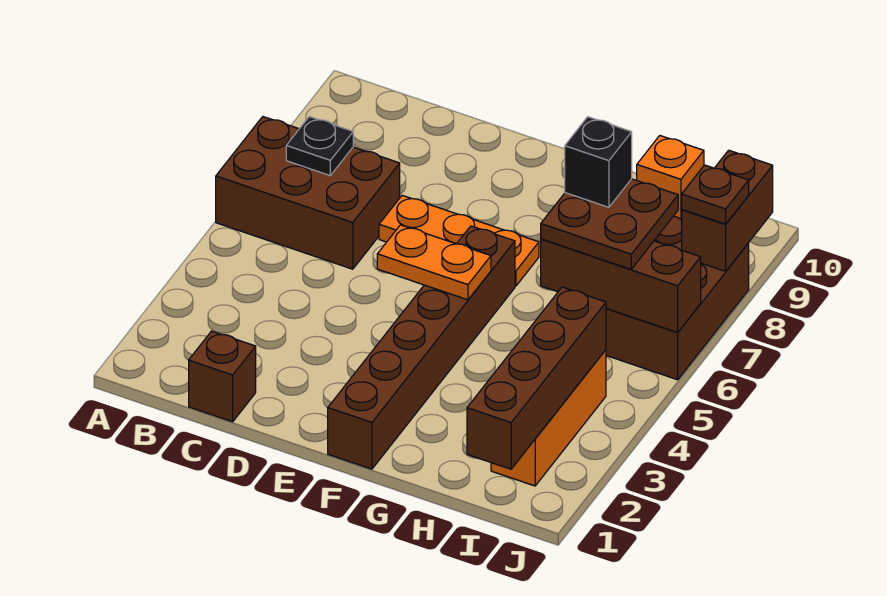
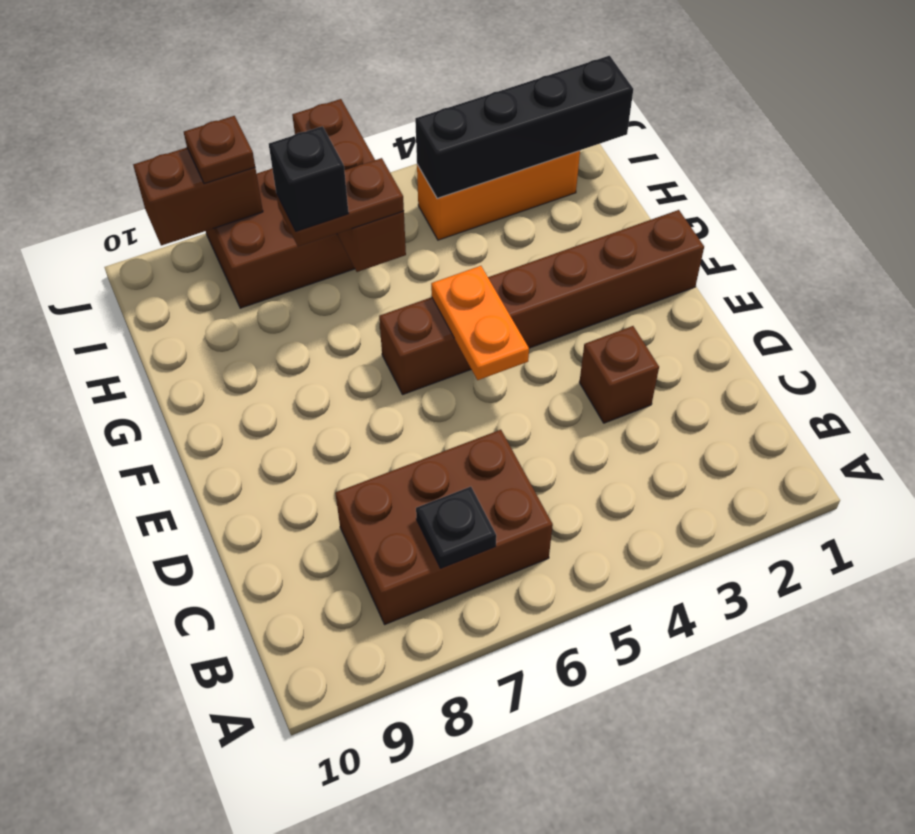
brown 2x3 brick [216,117,400,269] -> brown 2x3 brick turned to [335,430,553,624]
brown 1x1 brick [189,331,256,422] -> brown 1x1 brick moved to [579,326,659,423]
orange 1x3 plate [379,195,539,286] -> none
brown 2x2 plate [541,179,678,269] -> brown 1x2 plate [276,158,404,247]
orange 1x1 brick [637,136,704,220] -> none
brown 1x4 brick [467,287,606,469] -> black 1x4 brick [415,56,633,199]

